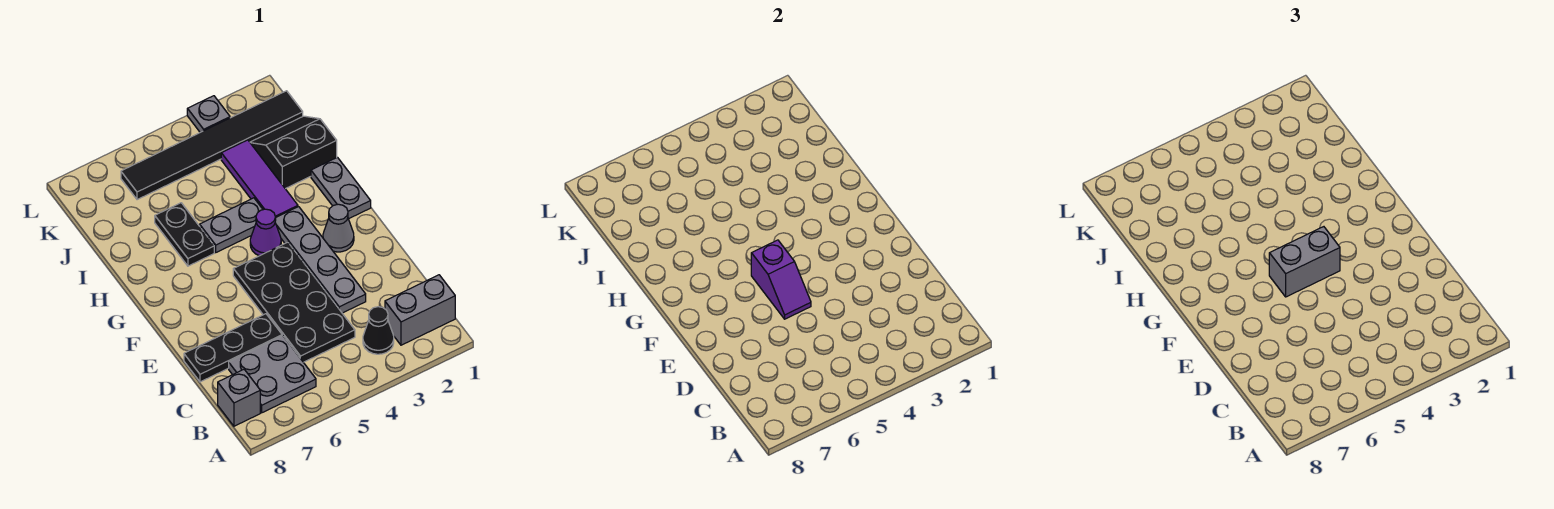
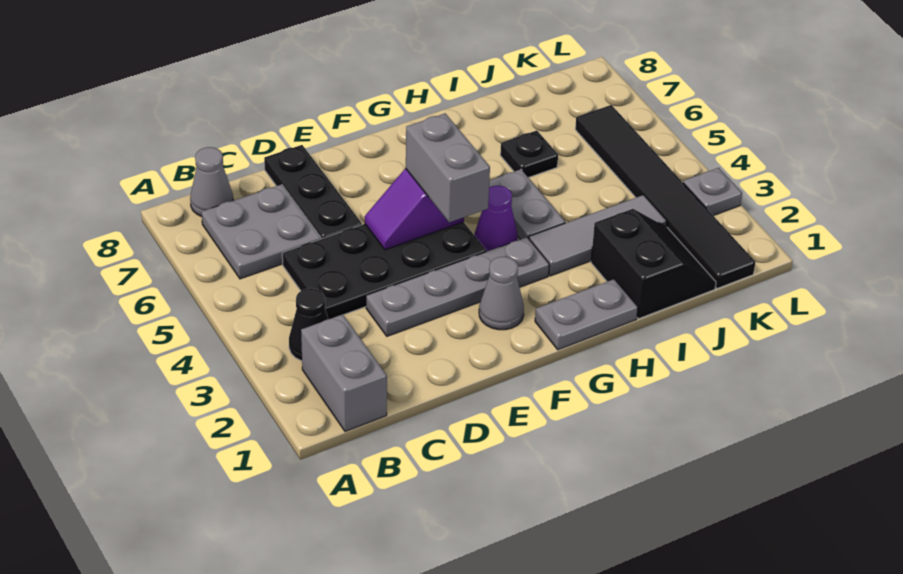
grey 1x1 brick [218,370,260,426] -> grey 1x1 cone [190,147,233,217]
purple 1x3 tile [221,140,298,217] -> grey 1x3 tile [529,195,667,276]
black 1x2 plate [155,203,214,266] -> black 1x1 plate [500,131,558,178]

